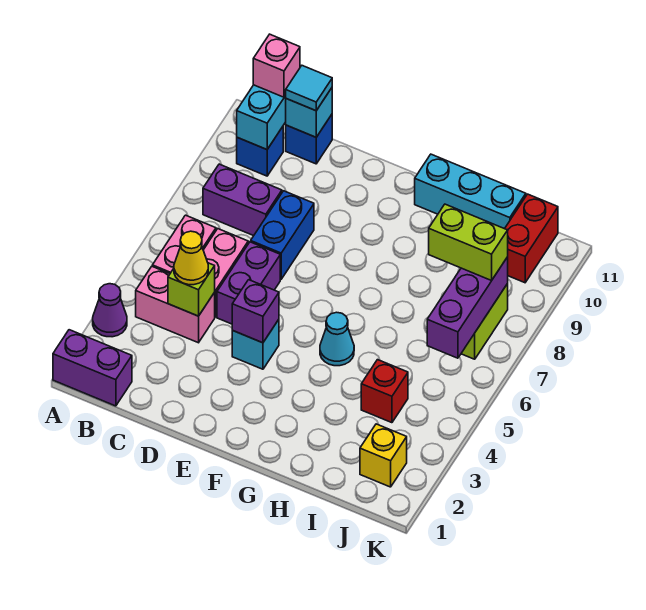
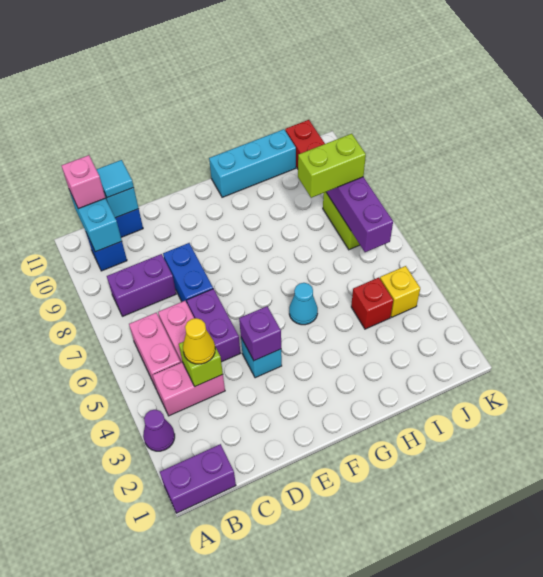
yellow 1x1 brick [360,424,407,487] -> yellow 1x1 brick moved to [380,266,420,317]

